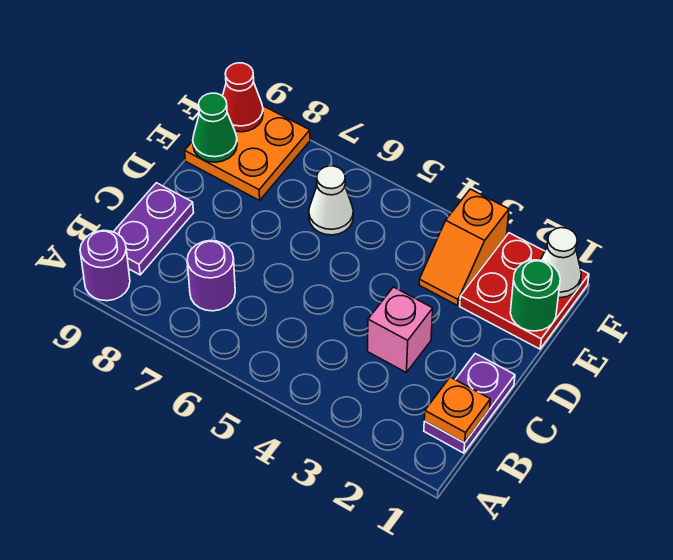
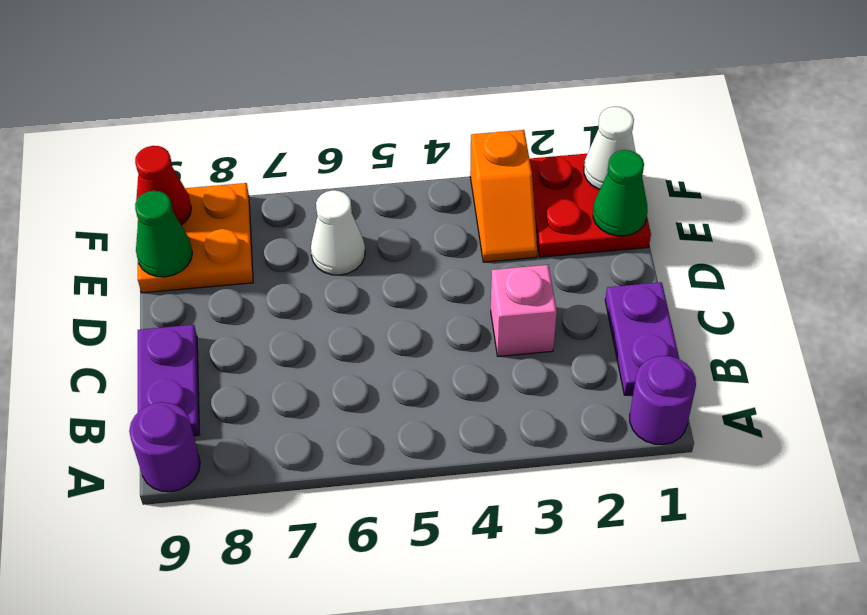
orange 1x1 plate [424,377,490,443] -> none
purple 1x1 round brick [187,241,235,311] -> purple 1x1 round brick moved to [630,356,696,445]
green 1x1 round brick [510,260,560,331] -> green 1x1 cone [593,150,648,236]

